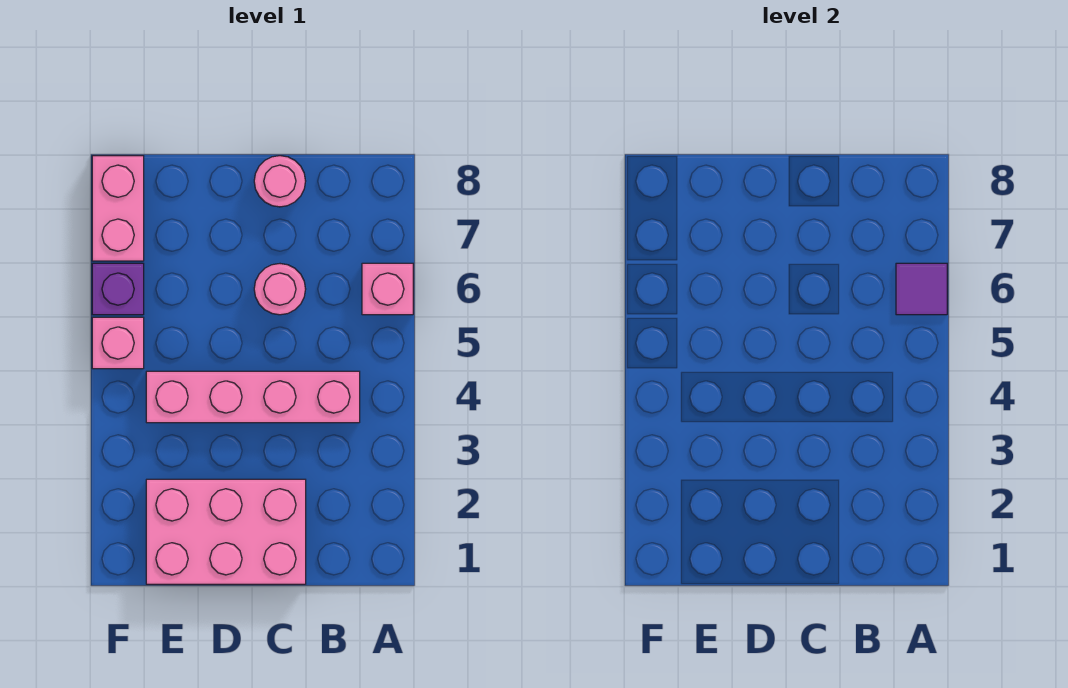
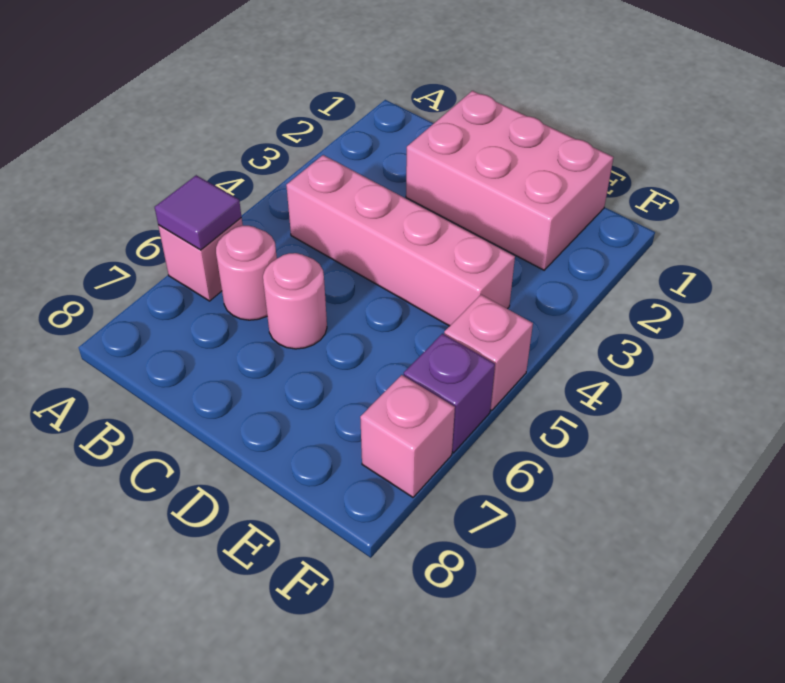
pink 1x1 round brick [254,156,306,207] -> pink 1x1 round brick moved to [216,226,277,320]
pink 1x2 brick [92,156,144,261] -> pink 1x1 brick [360,375,455,497]

